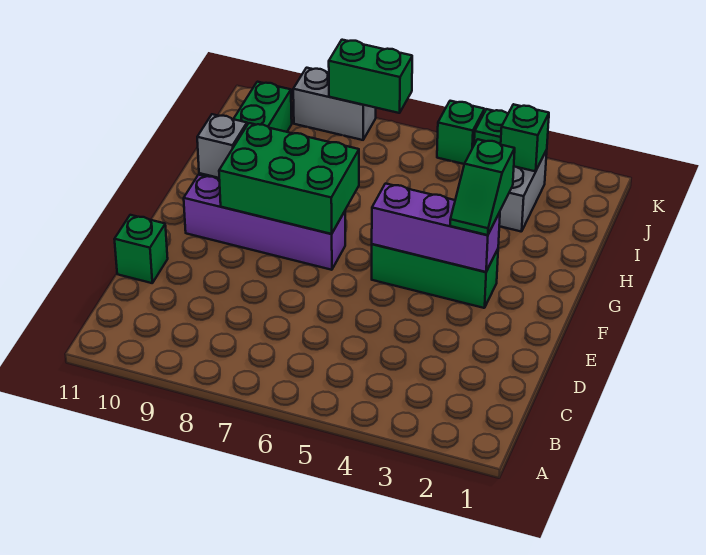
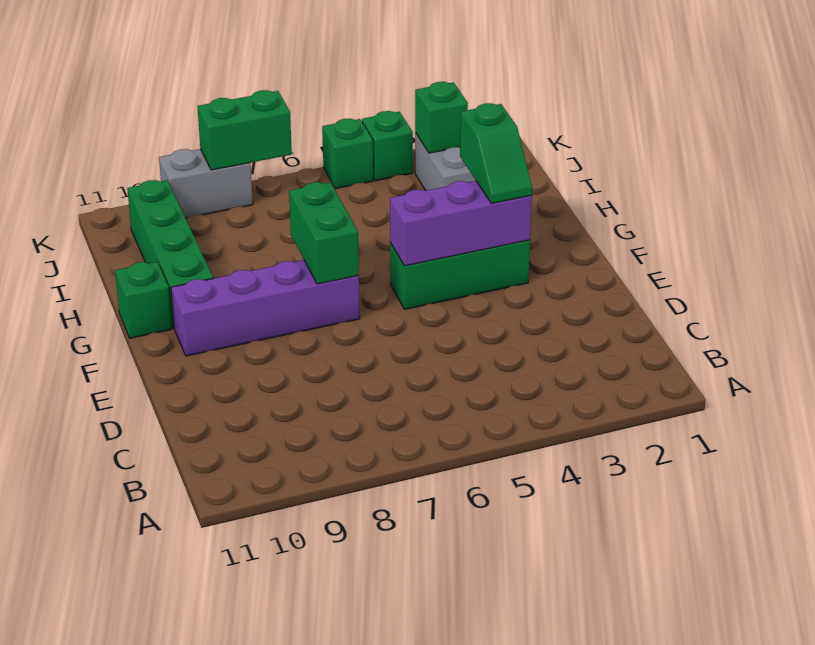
green 1x1 brick [114,215,168,283] -> green 1x1 brick moved to [115,262,172,338]
green 2x3 brick [219,123,359,234] -> green 1x2 brick [289,182,359,284]
grey 1x1 brick [197,114,247,178] -> none

